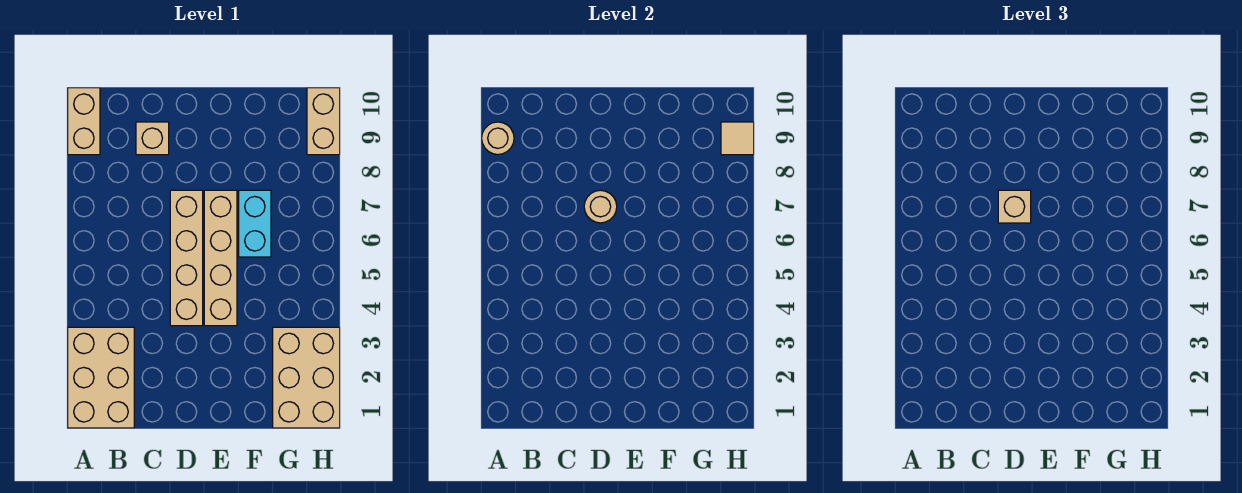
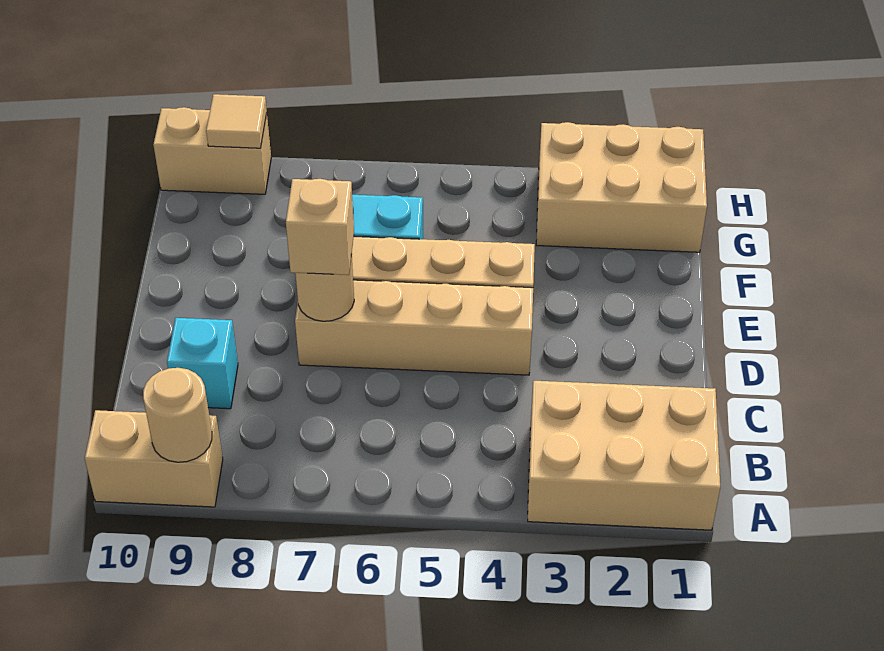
tan 1x1 brick [136,122,169,155] -> cyan 1x1 brick [167,318,238,409]

